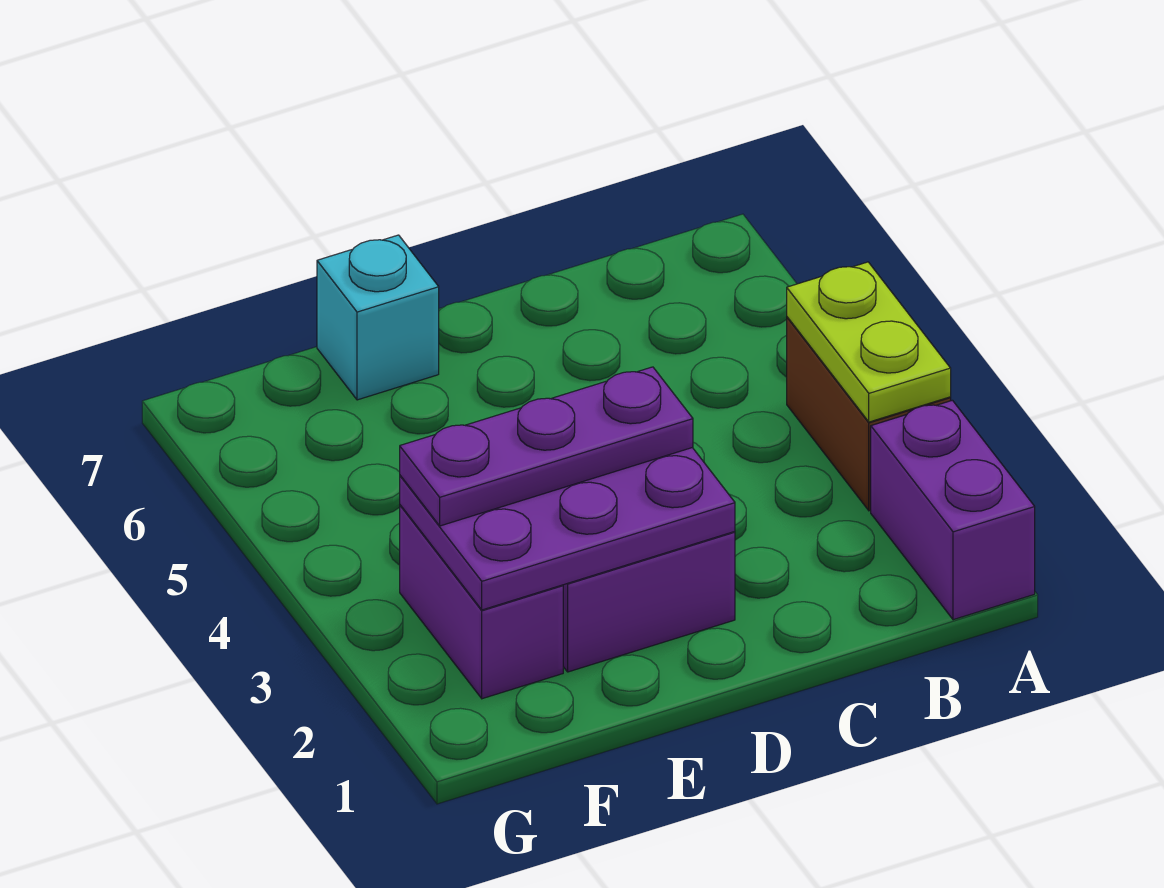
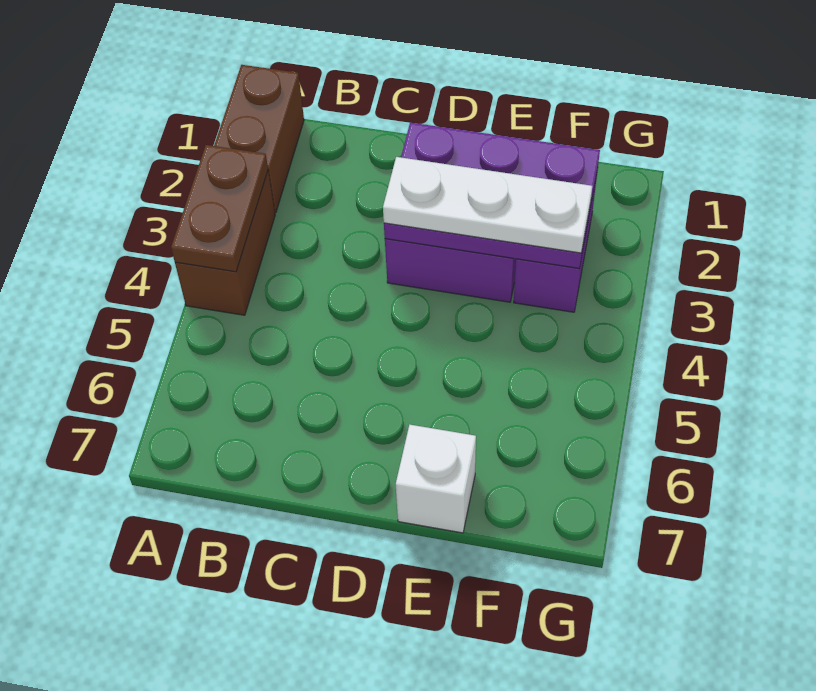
purple 1x2 brick [871,400,1035,620] -> brown 1x2 brick [214,65,304,213]
lime 1x2 plate [787,262,951,422] -> brown 1x2 plate [171,145,268,272]
purple 1x3 plate [400,367,693,526] -> white 1x3 plate [383,157,592,253]
cyan 1x1 brick [317,235,439,400] -> white 1x1 brick [396,425,476,533]

